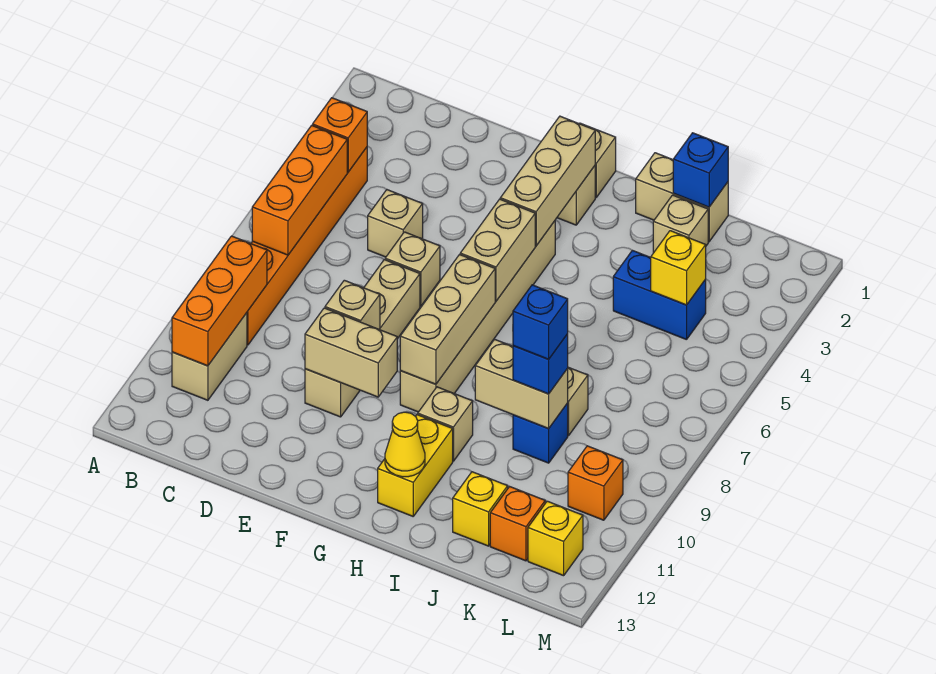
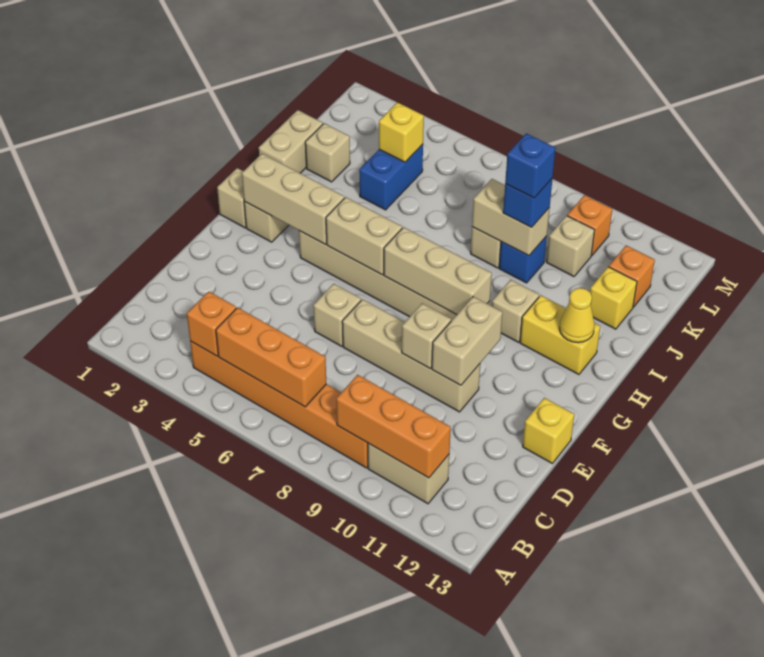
tan 1x1 brick [368,190,423,257] -> tan 1x1 brick moved to [546,216,595,277]
tan 1x2 brick [475,339,568,429] -> tan 1x2 brick turned to [472,179,550,256]
blue 1x1 brick [673,133,728,207] -> none
yellow 1x1 brick [528,501,583,576] -> yellow 1x1 brick moved to [523,398,574,463]

